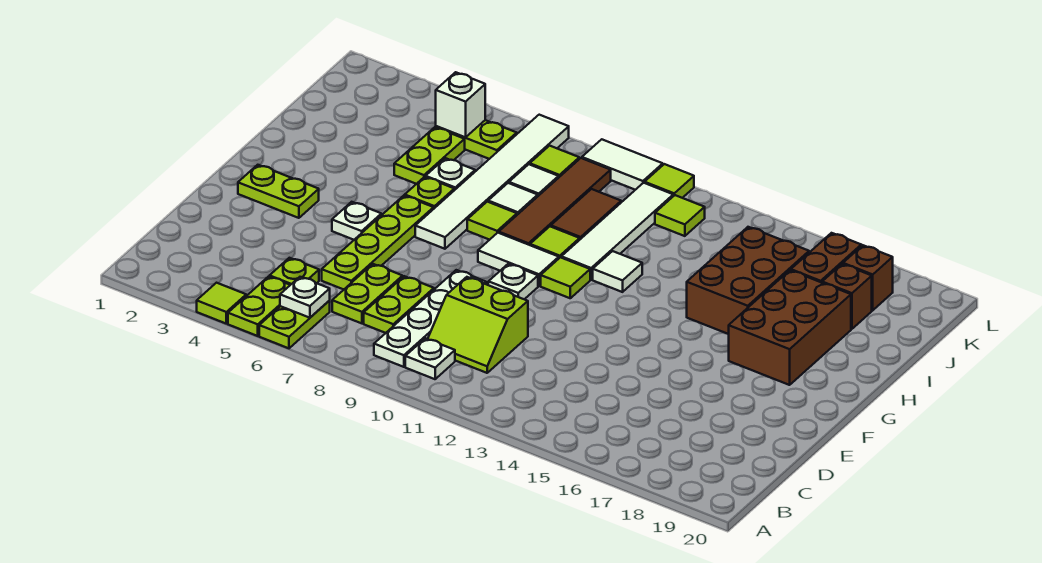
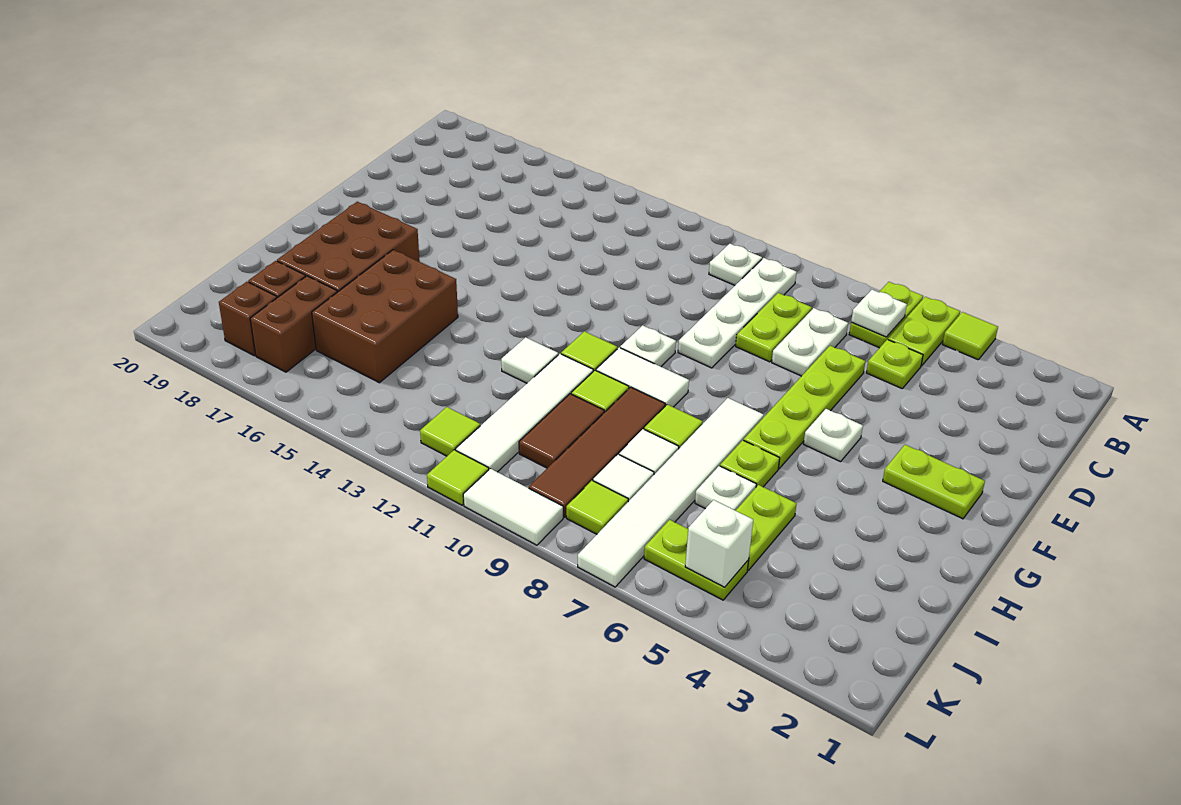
lime 1x2 plate [332,264,403,323] -> white 1x2 plate [772,308,848,376]
lime 2x2 slope [428,277,528,373] -> none

